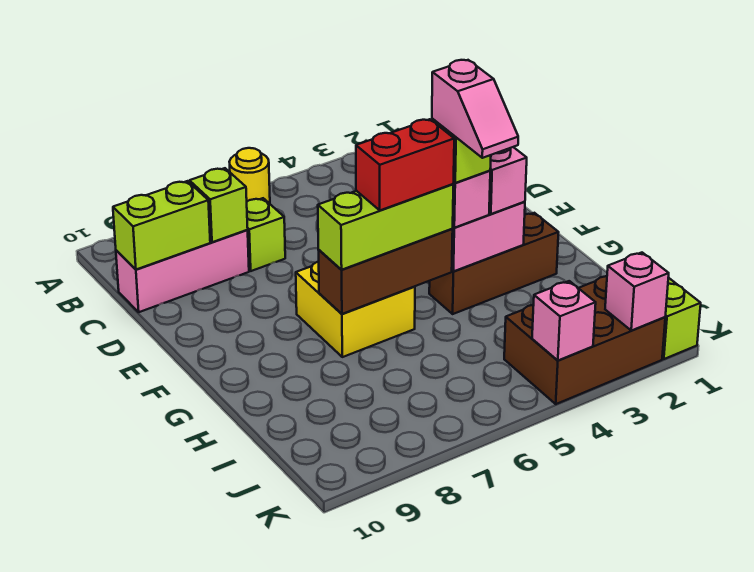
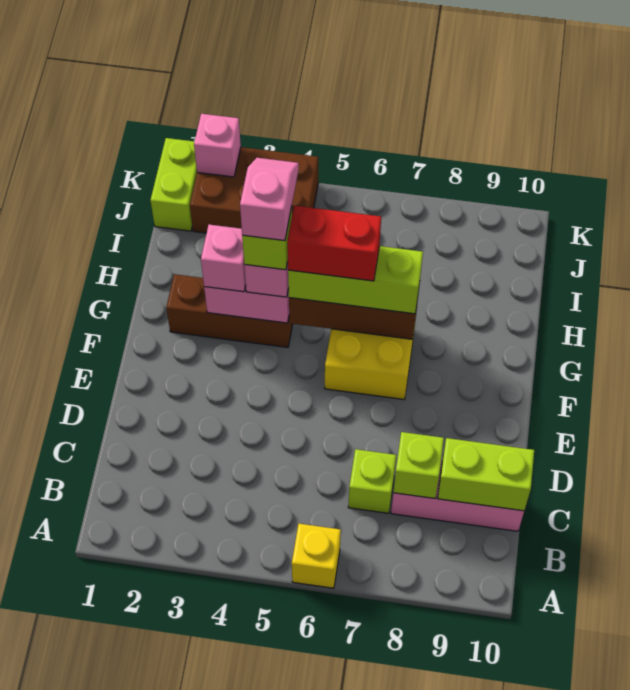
yellow 1x1 round brick [229,148,270,204] -> yellow 1x1 brick [292,524,341,588]
pink 1x1 brick [532,281,596,360] -> none

